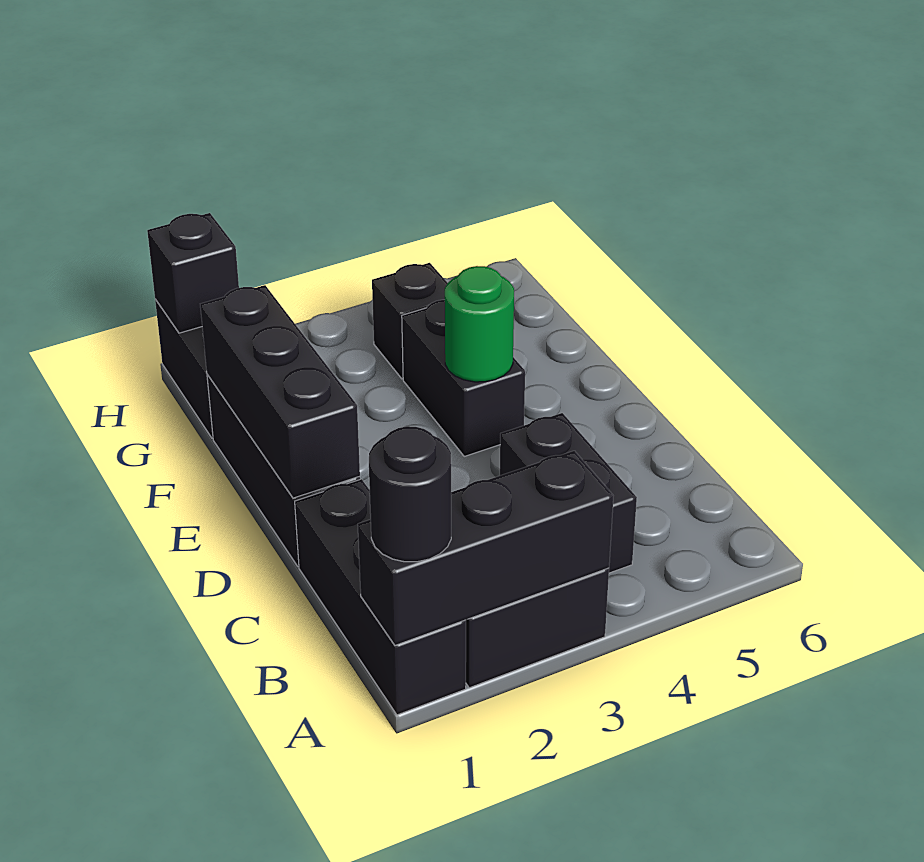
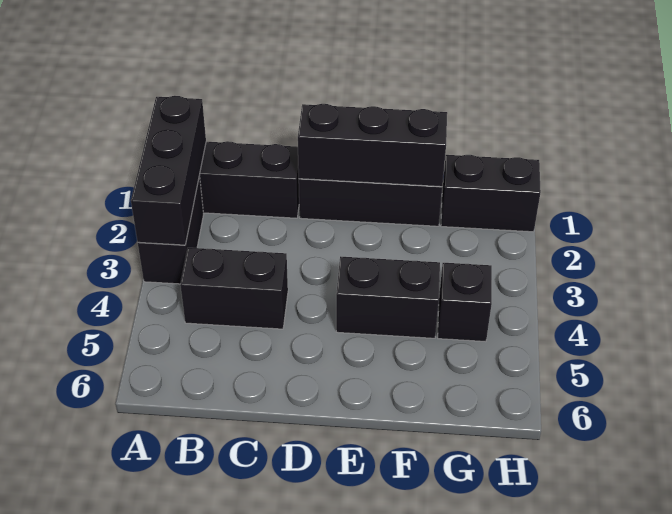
black 1x1 round brick [369,426,451,562] -> none
green 1x1 round brick [445,266,514,382] -> none
black 1x1 brick [147,213,239,333] -> none

